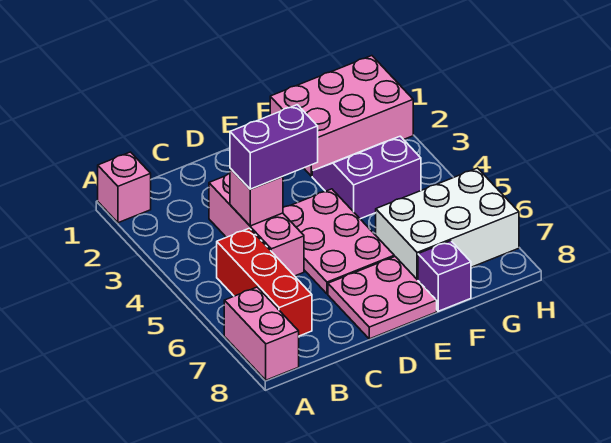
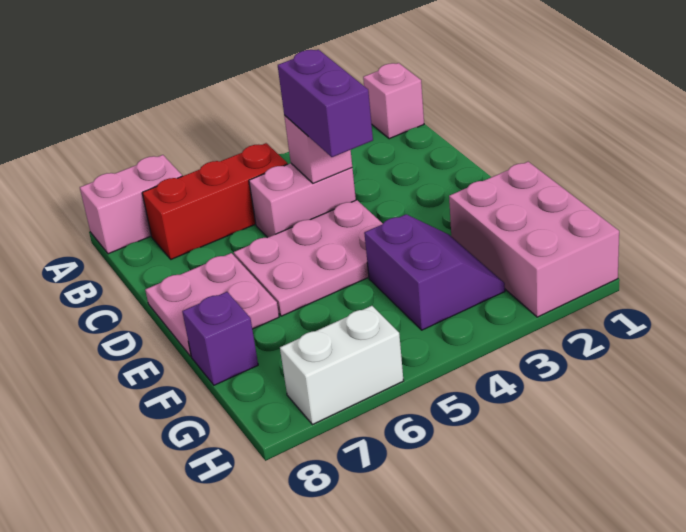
pink 1x3 brick [209,173,304,276] -> pink 1x2 brick [249,163,356,238]
white 2x3 brick [376,168,519,280] -> white 1x2 brick [280,306,404,425]

